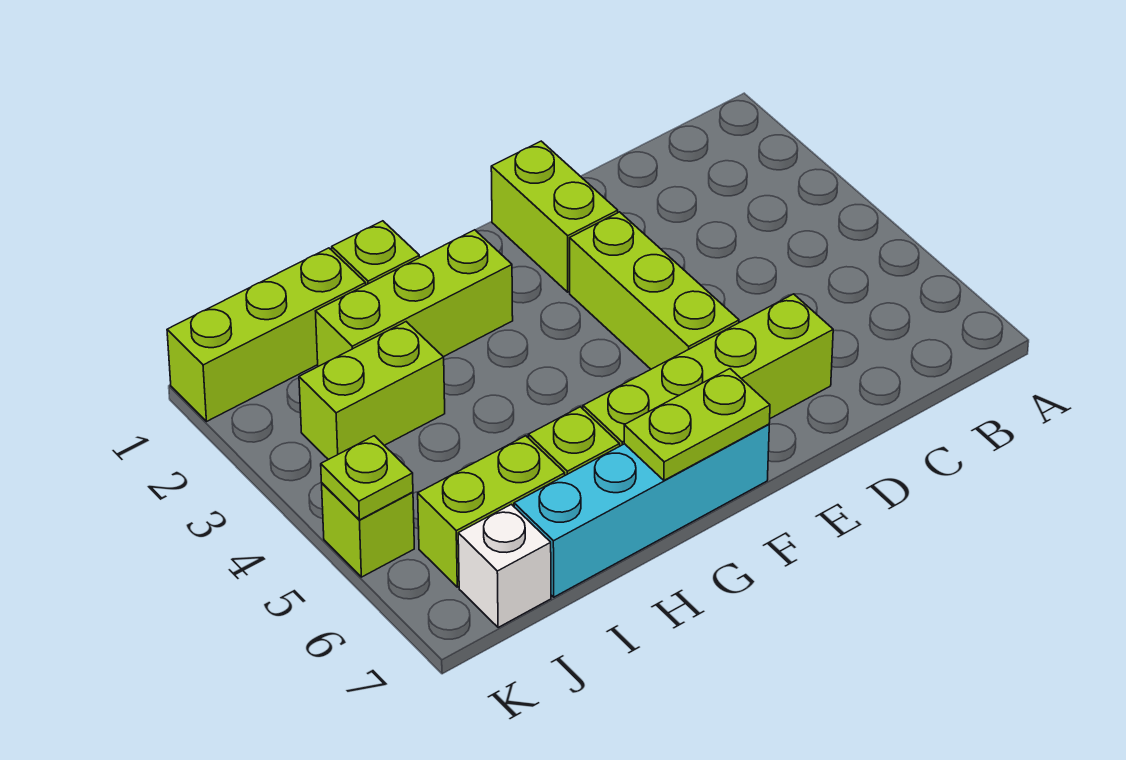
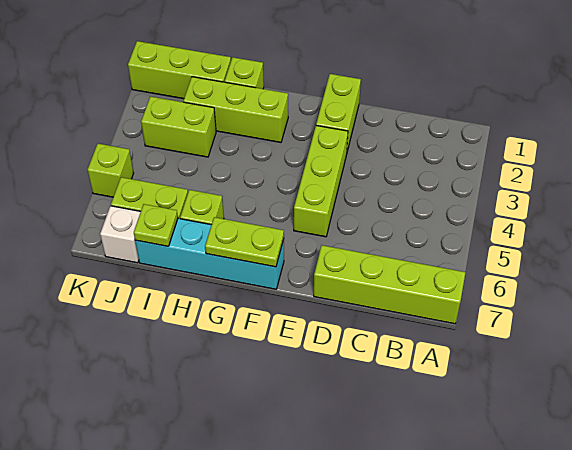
lime 1x4 brick [583,294,833,446] -> lime 1x4 brick moved to [314,245,465,324]
lime 1x1 plate [321,436,413,520] -> lime 1x1 plate moved to [134,204,178,246]

